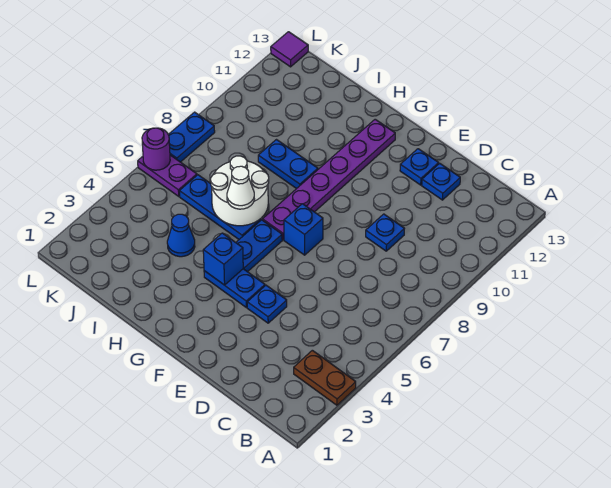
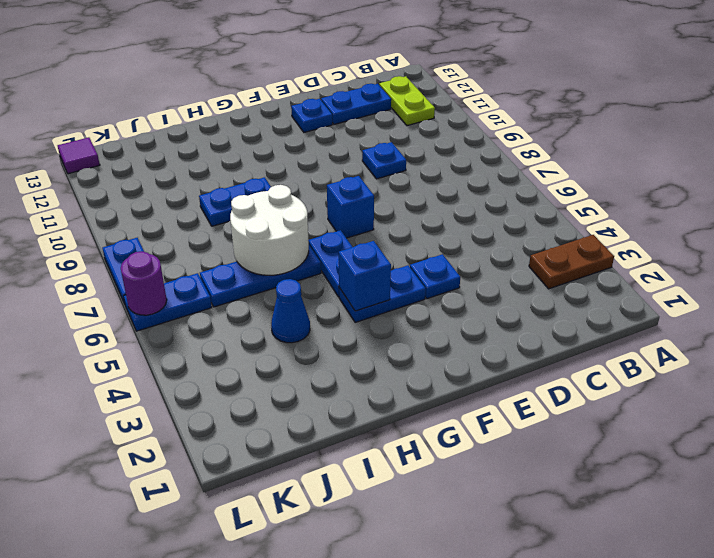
none -> lime 1x2 plate [379,76,435,126]
blue 1x1 plate [422,163,460,200] -> blue 1x2 plate [321,84,391,124]
purple 1x6 plate [263,119,395,240] -> none
white 1x1 cone [227,166,254,209] -> none
purple 1x2 plate [138,155,197,196] -> blue 1x2 plate [124,273,212,331]

